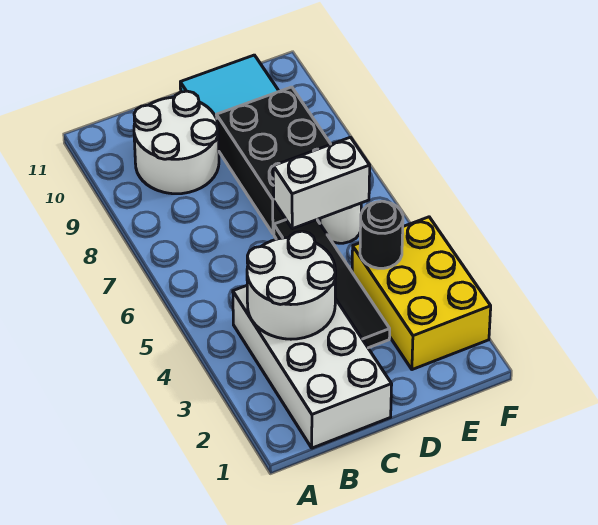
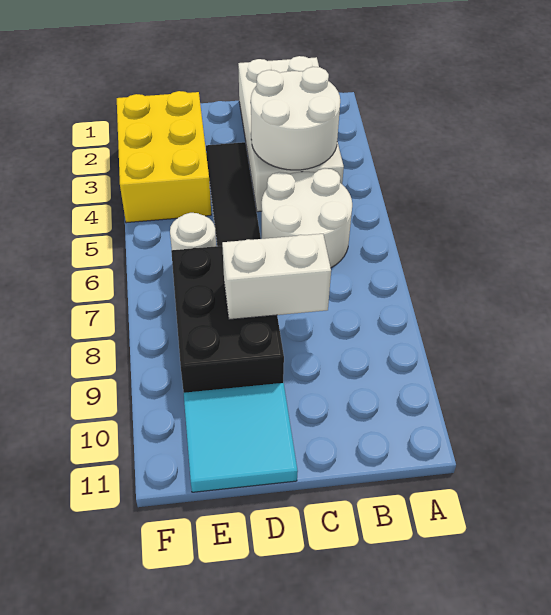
white 2x2 round brick [134,91,219,194] -> white 2x2 round brick moved to [262,168,352,268]
white 1x2 brick [273,137,370,229] -> white 1x2 brick moved to [222,234,331,320]
black 1x1 round brick [360,201,403,268] -> none

